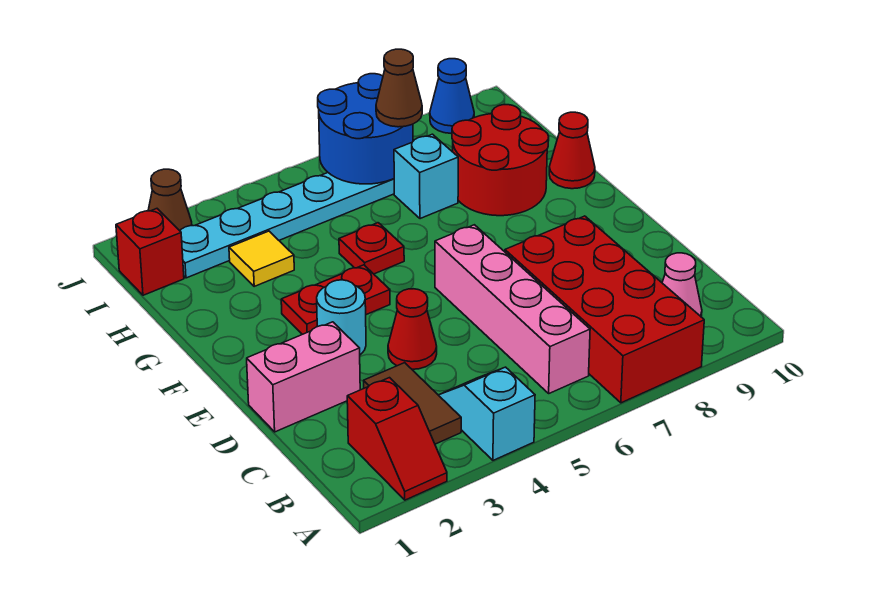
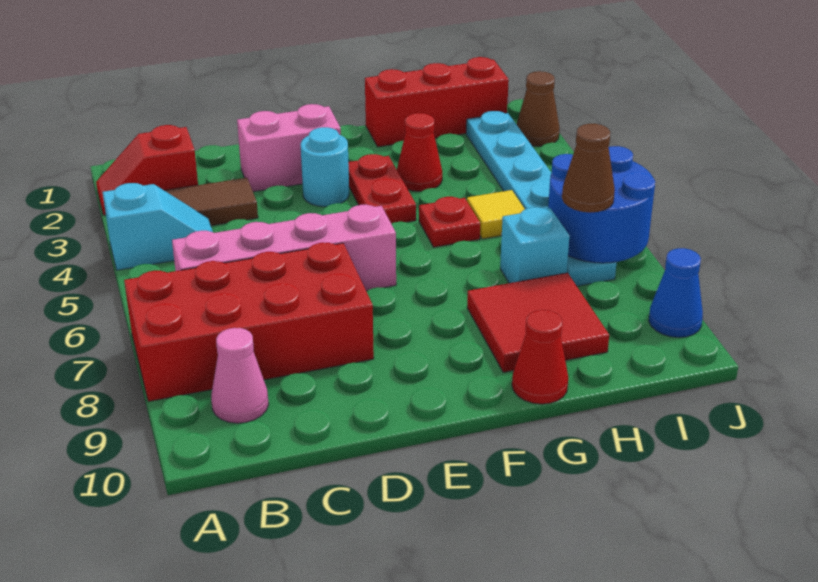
pink 1x2 brick [247,322,360,432] -> pink 1x2 brick turned to [237,104,341,192]
red 1x1 cone [388,289,437,369] -> red 1x1 cone moved to [397,113,442,191]
red 2x2 round brick [452,105,549,216] -> red 2x2 tile [467,273,609,372]
yellow 1x1 tile [229,231,294,286] -> yellow 1x1 tile moved to [467,190,525,239]
red 1x1 brick [116,209,184,295] -> red 1x3 brick [365,57,509,147]

